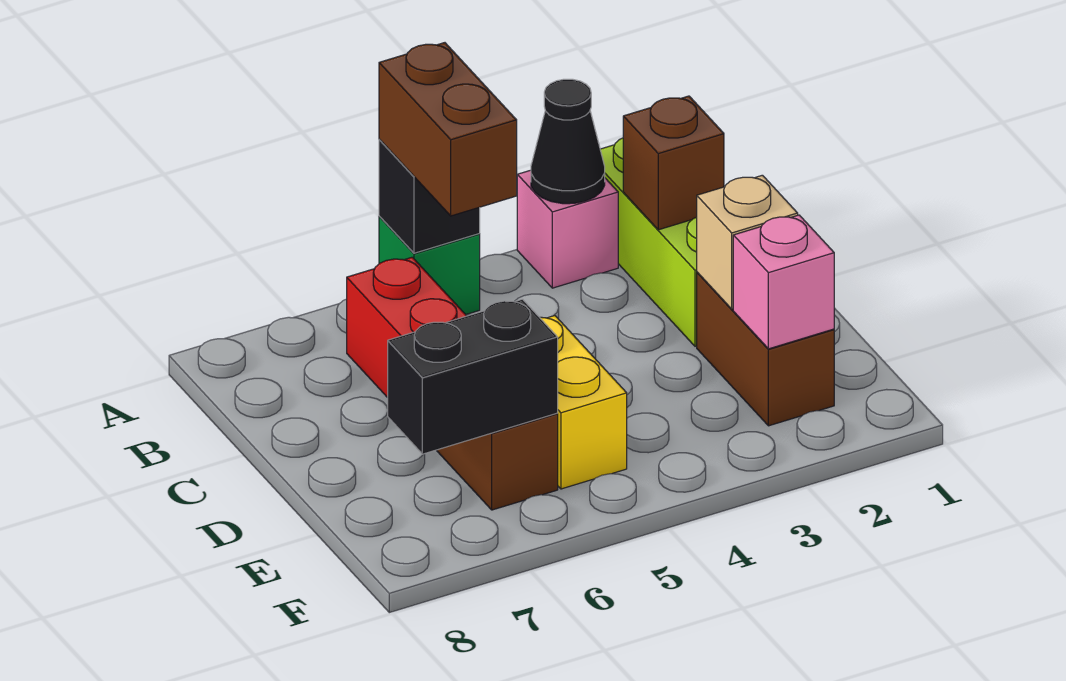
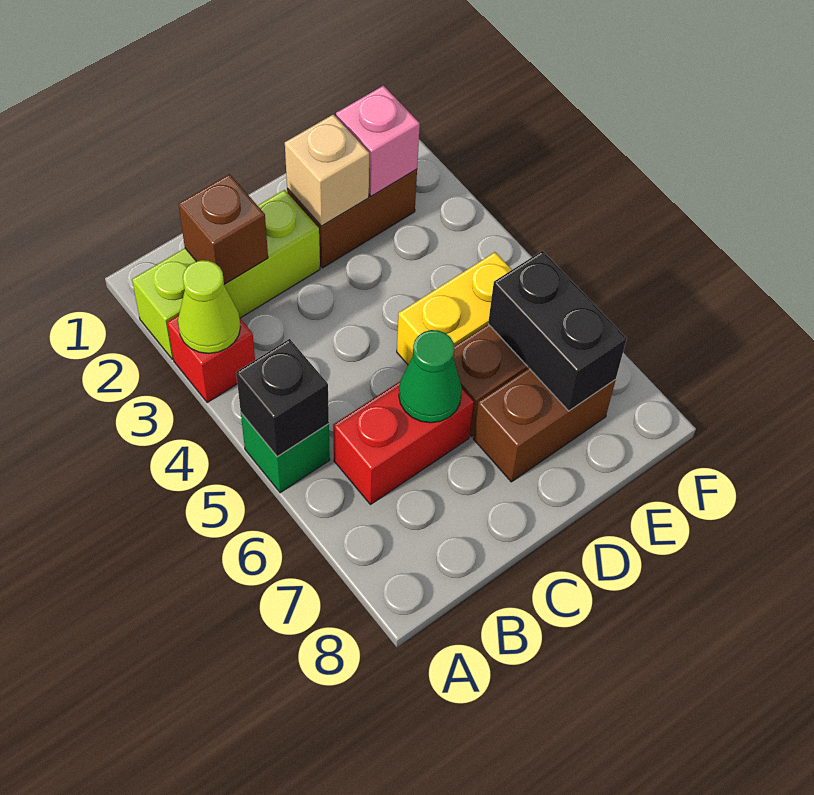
pink 1x1 brick [517,170,618,288] -> red 1x1 brick [167,315,255,403]
black 1x1 cone [531,79,605,204] -> lime 1x1 cone [178,260,240,353]
brown 1x2 brick [379,43,517,216] -> brown 1x2 brick moved to [473,369,616,482]
none -> green 1x1 cone [399,330,462,423]

